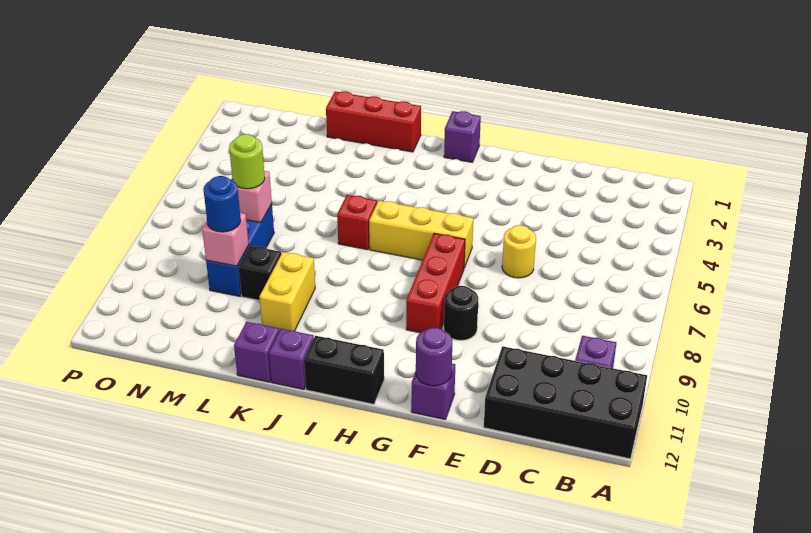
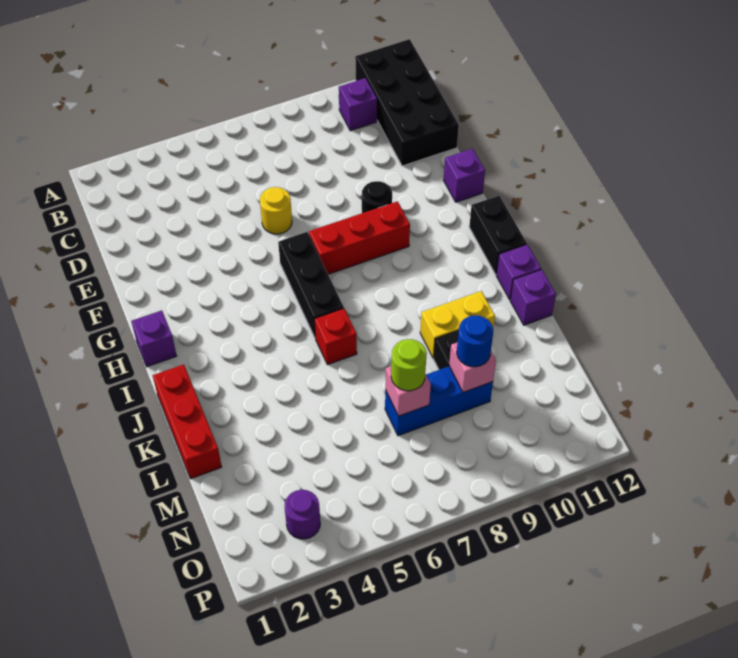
purple 1x1 round brick [416,328,452,386] -> purple 1x1 round brick moved to [284,490,320,539]
yellow 1x3 brick [369,201,473,268] -> black 1x3 brick [278,232,344,337]

